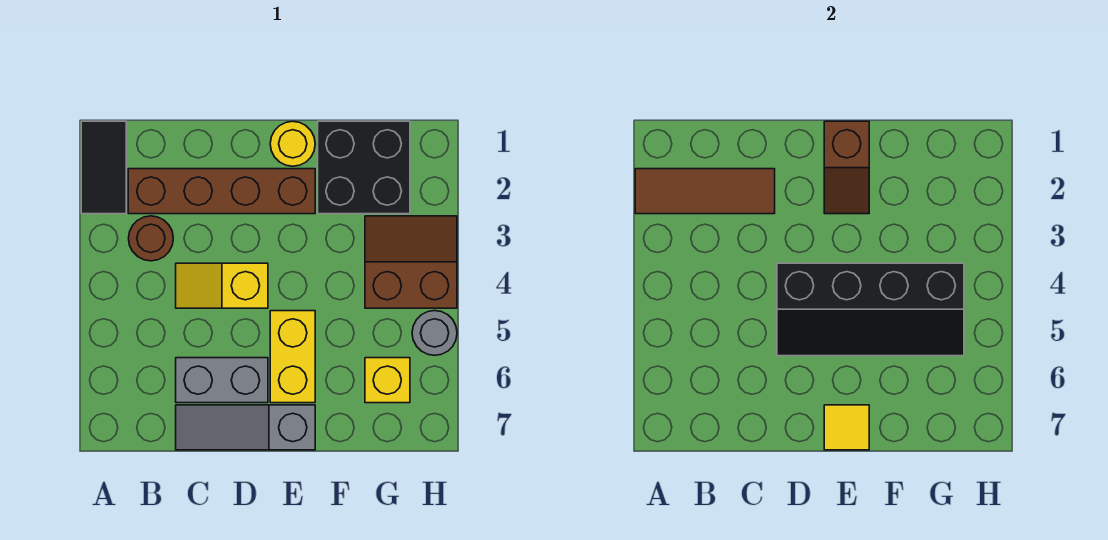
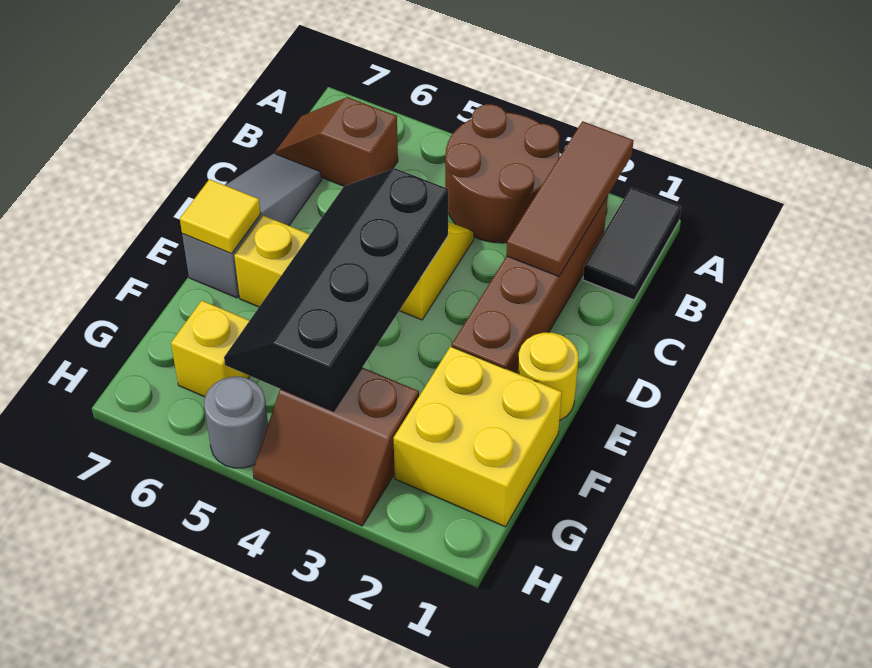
black 1x2 tile [81,121,126,214] -> black 1x2 tile turned to [583,188,681,300]
brown 1x1 round brick [129,216,173,261] -> brown 2x2 round brick [445,104,560,243]
grey 1x2 brick [176,358,268,403] -> none
brown 1x2 slope [824,121,869,214] -> brown 1x2 slope moved to [275,97,398,186]
black 2x2 brick [318,121,410,214] -> yellow 2x2 brick [394,346,562,527]
brown 2x2 slope [365,216,457,308] -> brown 2x2 slope turned to [253,368,419,526]

